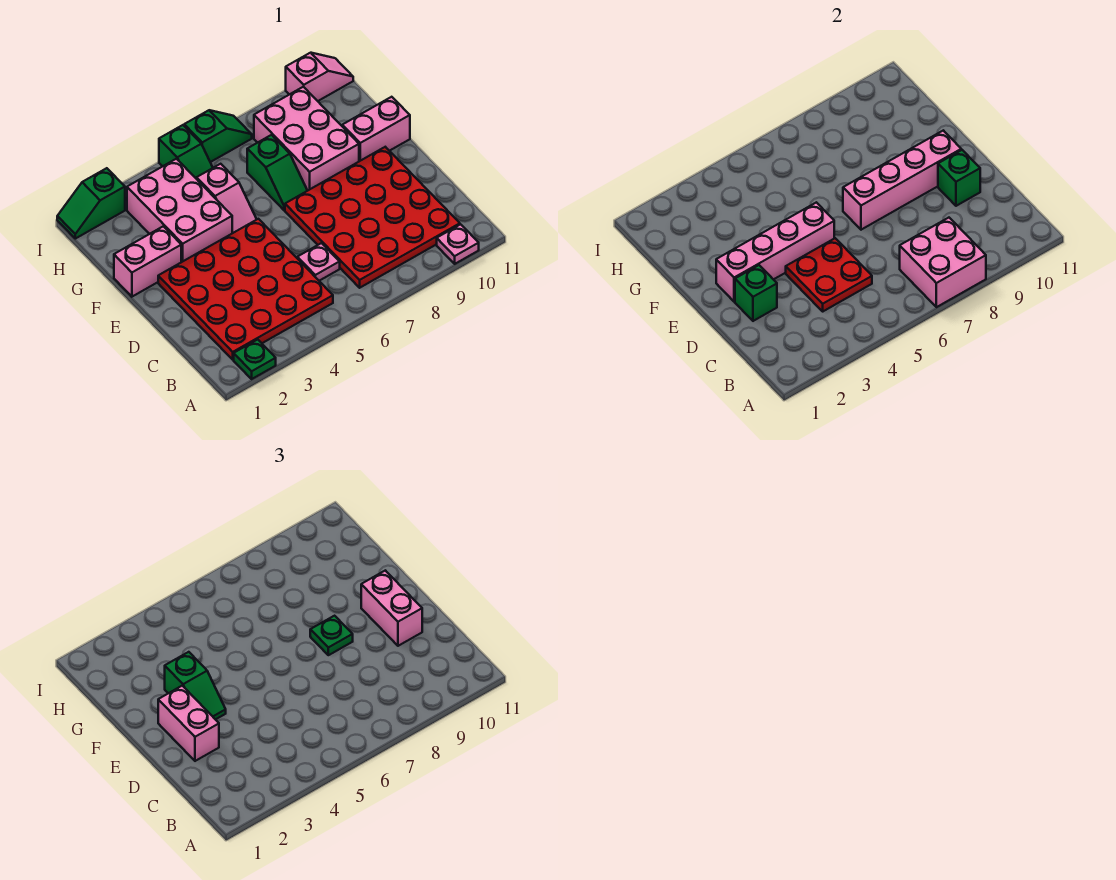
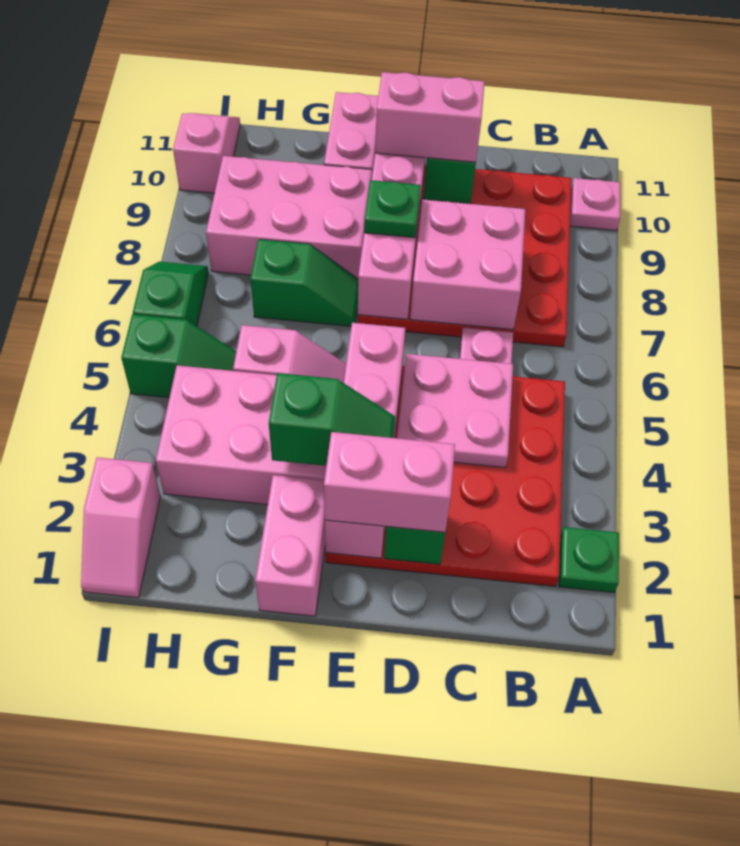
pink 2x2 brick [900,218,986,307] -> pink 2x2 brick moved to [410,199,525,330]
red 2x2 plate [786,238,872,311] -> pink 2x2 plate [397,354,513,468]
green 1x2 slope [57,168,125,239] -> pink 1x2 slope [81,457,161,598]

